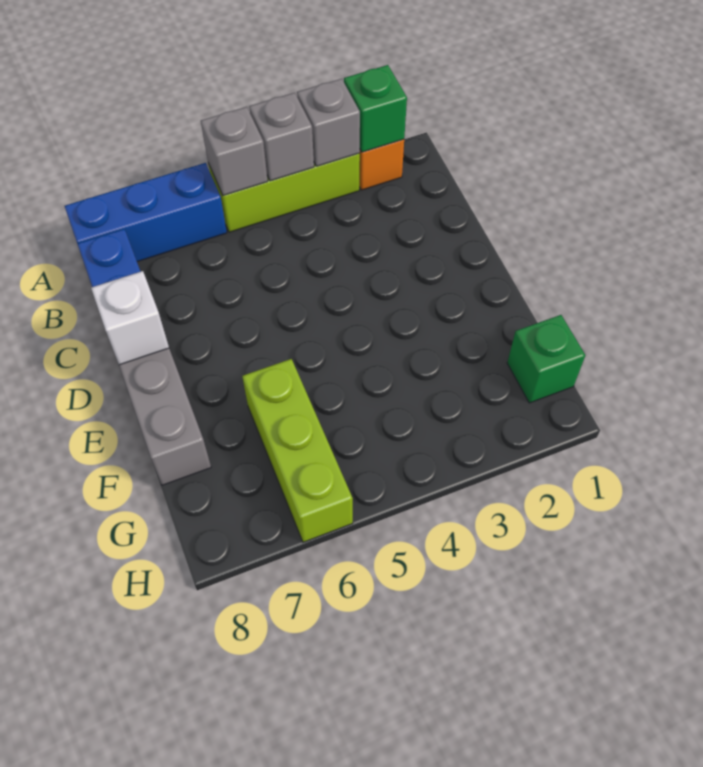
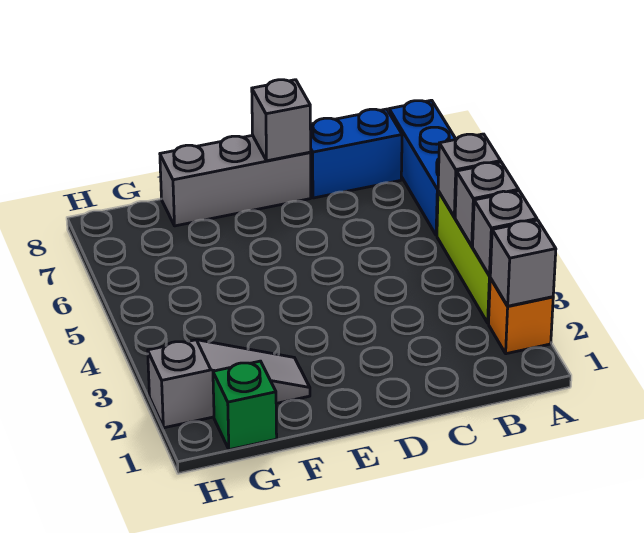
green 1x1 brick [344,65,407,152] -> grey 1x1 brick [490,220,556,306]
white 1x1 brick [91,271,169,365] -> grey 1x1 brick [252,80,311,161]
none -> grey 1x3 slope [148,340,310,428]
lime 1x3 brick [242,359,353,542] -> none

